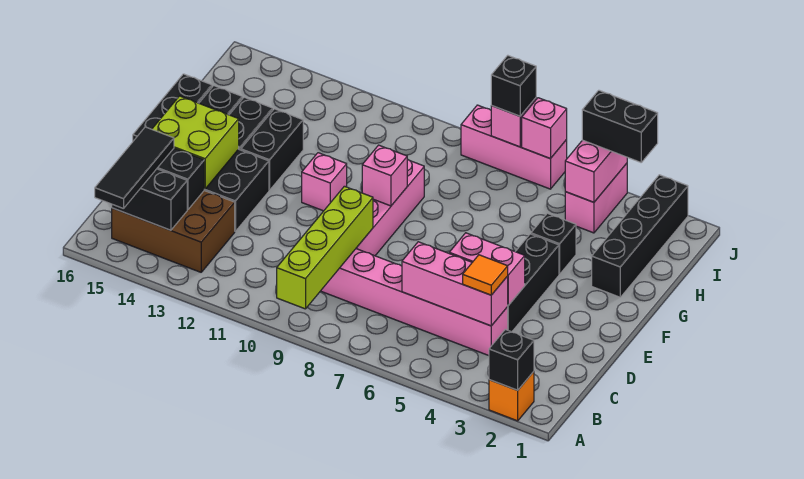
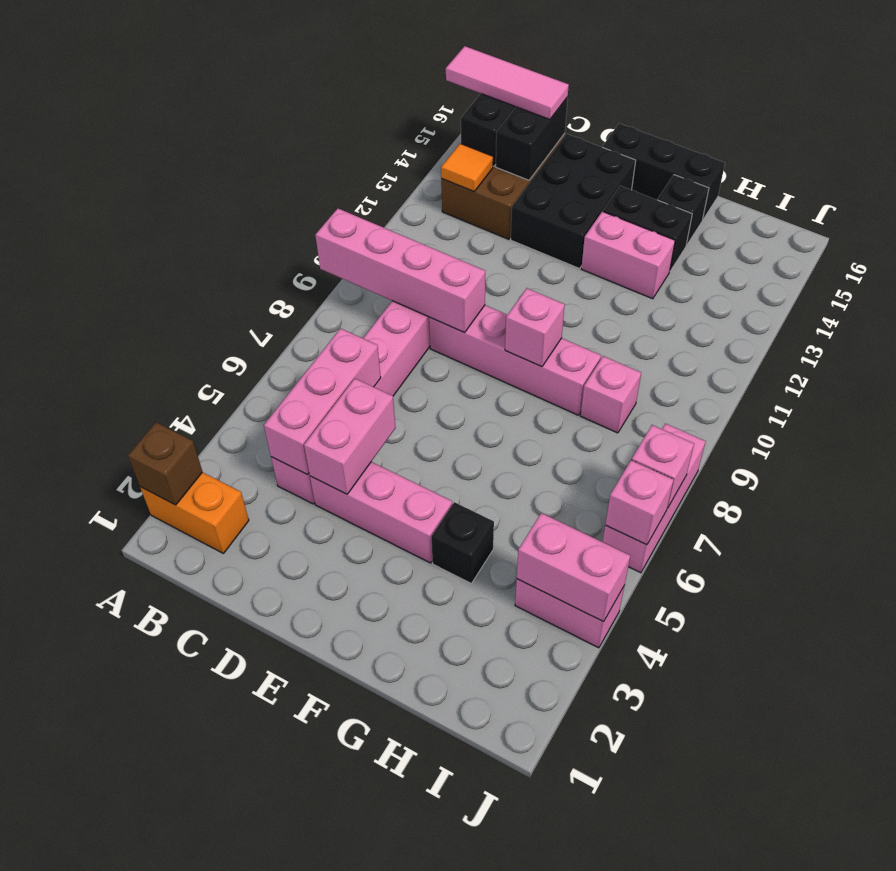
orange 1x1 brick [489,372,534,421] -> orange 1x2 brick [140,472,249,553]
black 1x1 brick [489,329,534,390] -> brown 1x1 brick [128,422,202,505]
lime 1x4 brick [277,186,373,309] -> pink 1x4 brick [315,208,485,333]
black 1x3 tile [95,127,174,209] -> pink 1x3 tile [446,46,569,119]
orange 1x1 tile [463,255,508,295] -> orange 1x1 tile moved to [441,143,493,191]
black 1x3 brick [508,234,559,332] -> pink 1x3 brick [310,462,452,563]
lime 2x2 brick [152,96,239,189] -> none
pink 1x1 brick [302,153,347,211] -> pink 1x1 brick moved to [581,356,641,433]
black 1x2 brick [241,109,303,190] -> pink 1x2 brick [581,211,675,299]
black 1x4 brick [592,175,688,297] -> none
black 1x2 brick [582,90,658,162] -> none
black 1x1 brick [491,55,536,116] -> none

